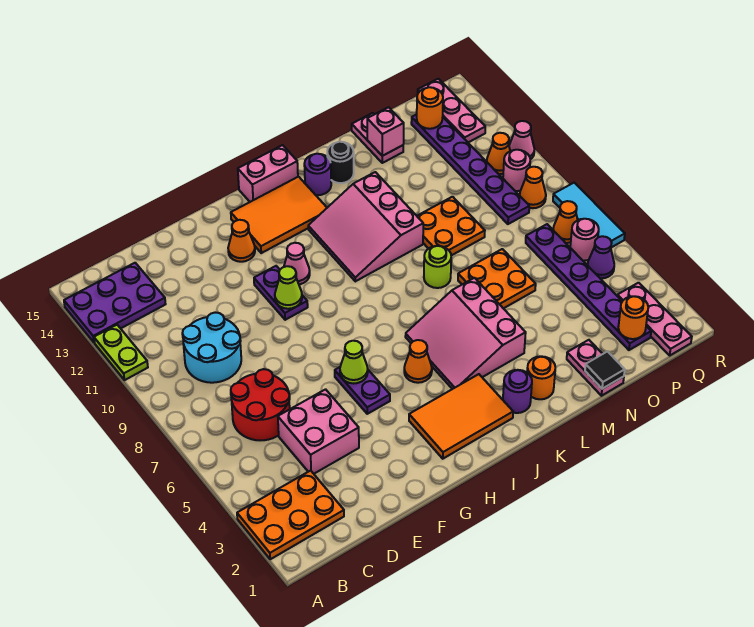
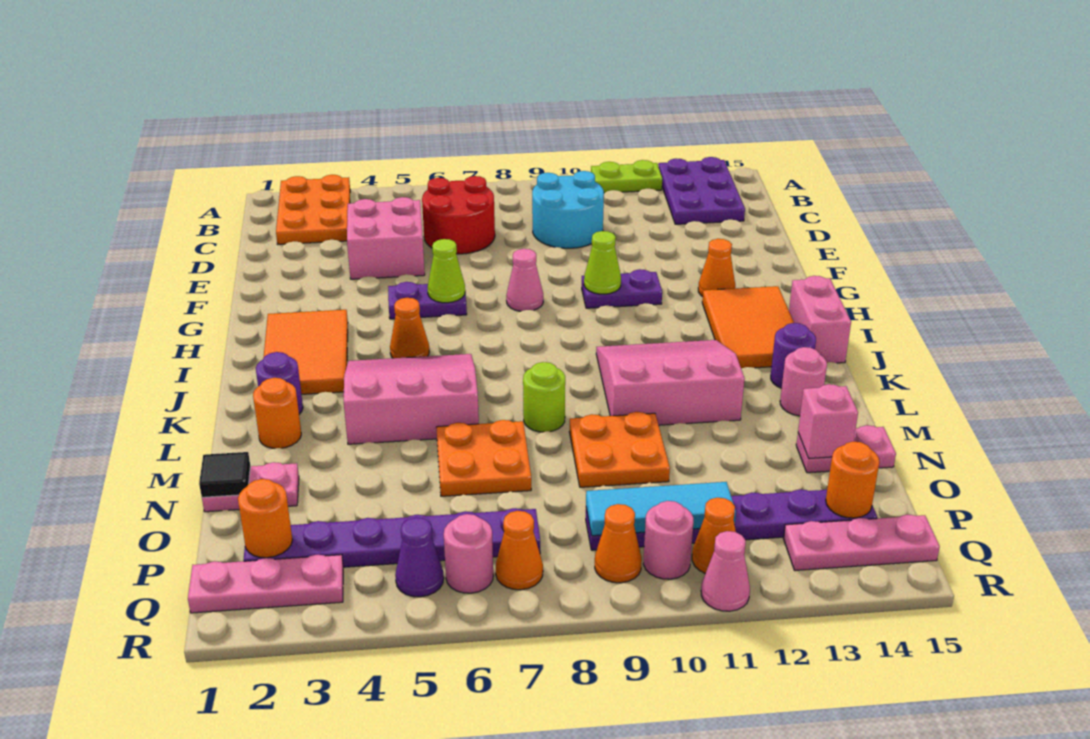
pink 1x1 cone [284,243,310,284] -> pink 1x1 cone moved to [506,249,543,311]
black 1x1 round brick [327,142,354,183] -> pink 1x1 round brick [780,347,827,416]
cyan 1x3 tile [553,183,625,248] -> cyan 1x3 tile moved to [586,482,736,536]

